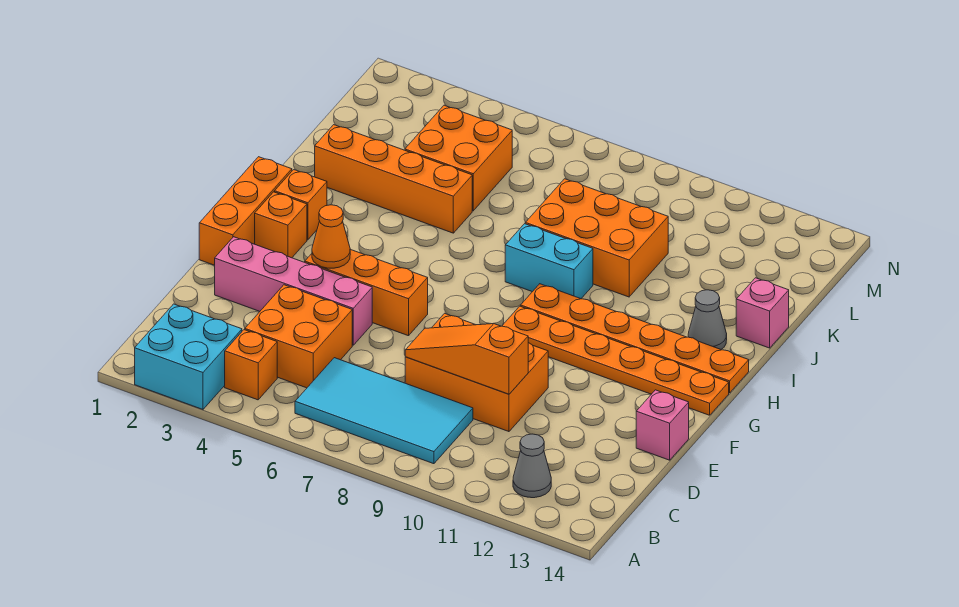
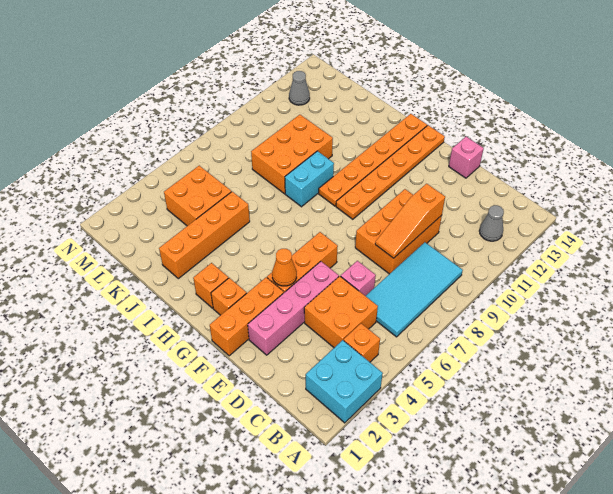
orange 1x3 brick [199,157,292,265] -> orange 1x3 brick turned to [210,277,284,356]
grey 1x1 cone [688,290,727,349] -> grey 1x1 cone moved to [289,71,310,105]
pink 1x1 brick [736,278,789,348] -> pink 1x1 brick moved to [341,261,376,296]

